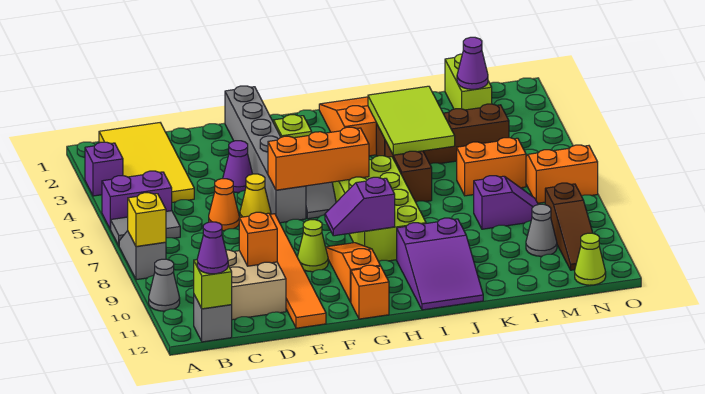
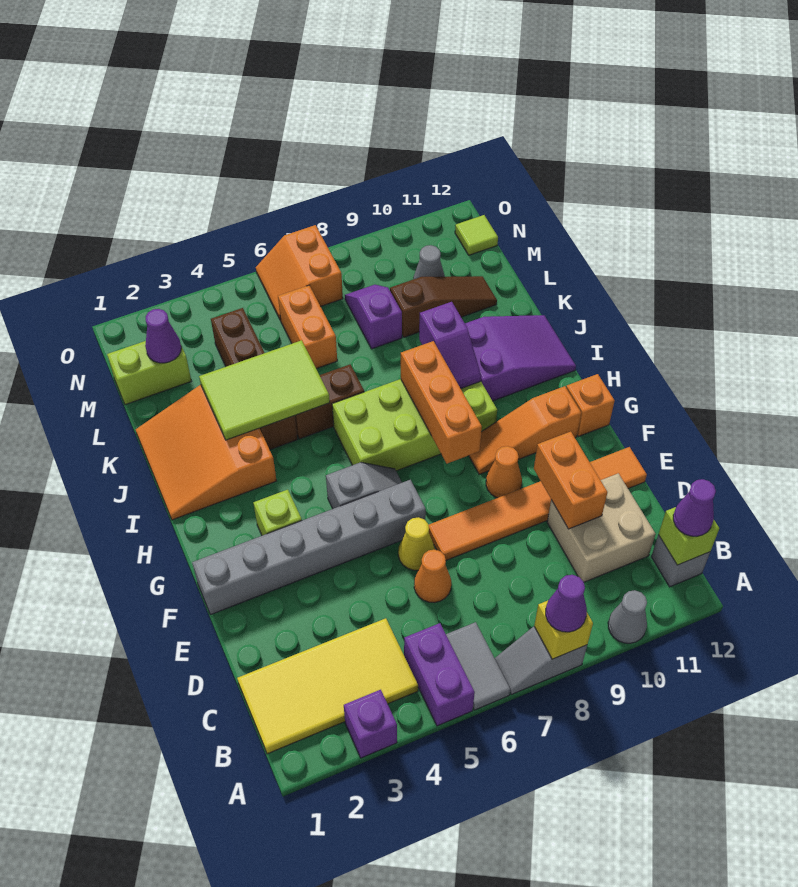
orange 1x1 brick [239,212,277,266] -> orange 1x2 brick [534,432,608,529]
purple 1x1 cone [223,141,252,193] -> purple 1x1 cone moved to [546,575,587,632]
orange 1x3 brick [268,127,369,190] -> orange 1x3 brick moved to [401,341,482,463]
lime 1x1 cone [297,220,328,272] -> orange 1x1 cone [486,446,522,498]
purple 1x2 slope [325,177,395,236] -> purple 1x2 slope moved to [419,302,481,388]
brown 1x3 slope [545,183,593,270] -> brown 1x3 slope moved to [390,276,497,337]
lime 1x1 cone [575,233,606,285] -> lime 1x1 tile [455,215,498,255]

